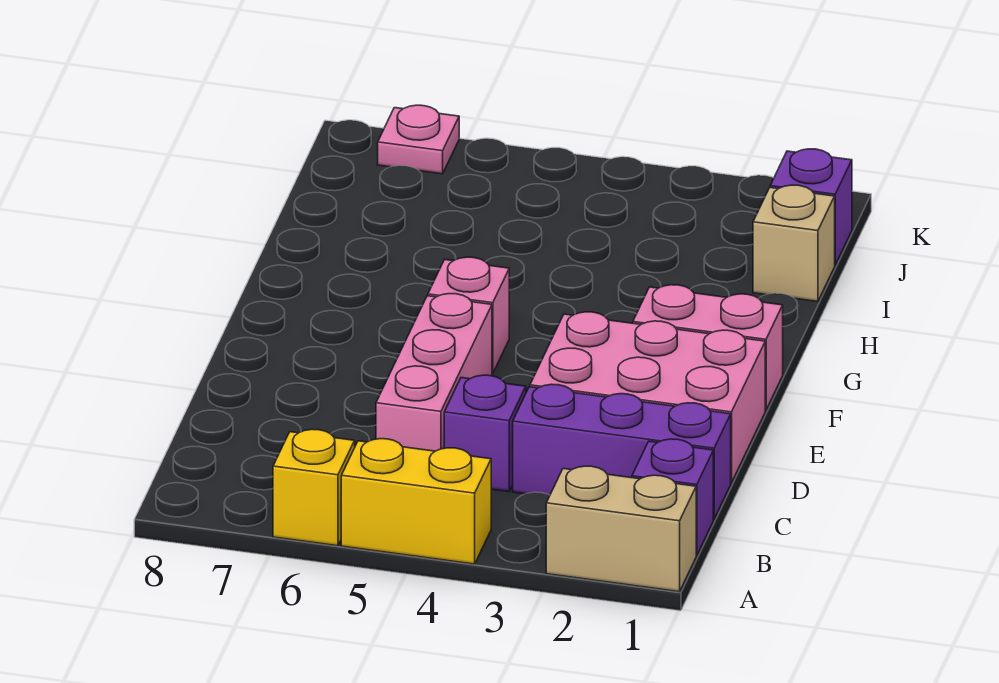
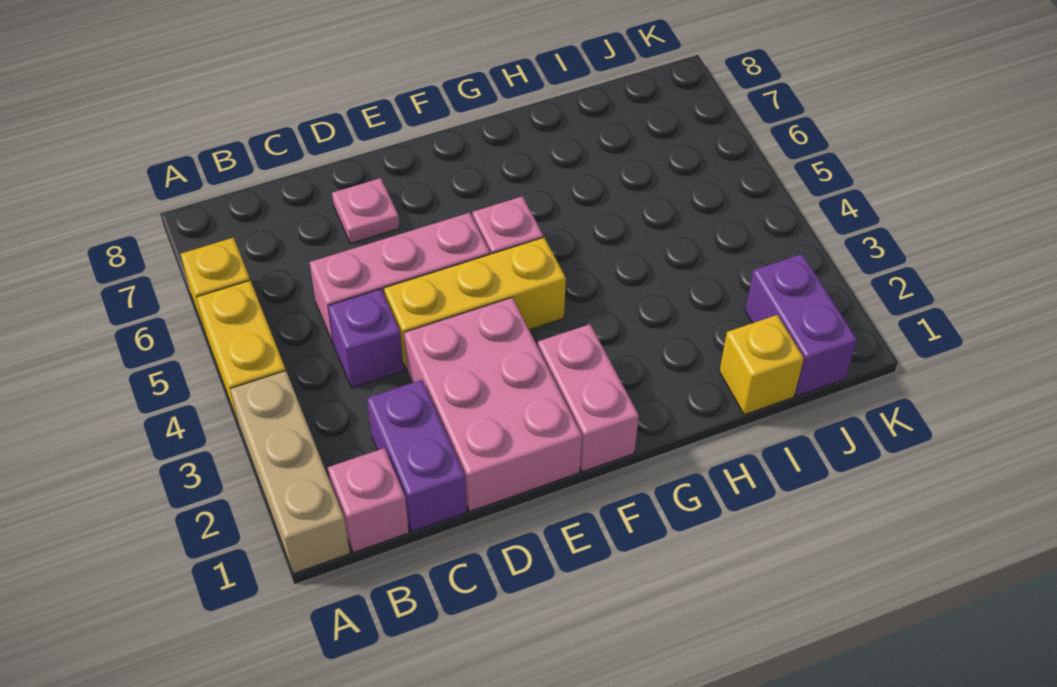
tan 1x2 brick [546,466,696,592] -> tan 1x3 brick [230,371,350,574]
purple 1x1 brick [632,439,713,555] -> pink 1x1 brick [328,448,409,553]
purple 1x3 brick [513,384,731,519] -> purple 1x2 brick [367,380,467,532]
none -> yellow 1x3 brick [384,237,566,370]
tan 1x1 brick [753,185,835,301] -> yellow 1x1 brick [719,315,804,415]
purple 1x1 brick [770,149,852,265] -> purple 1x2 brick [745,254,857,396]
pink 1x1 plate [378,105,459,174] -> pink 1x1 plate moved to [332,178,400,244]

